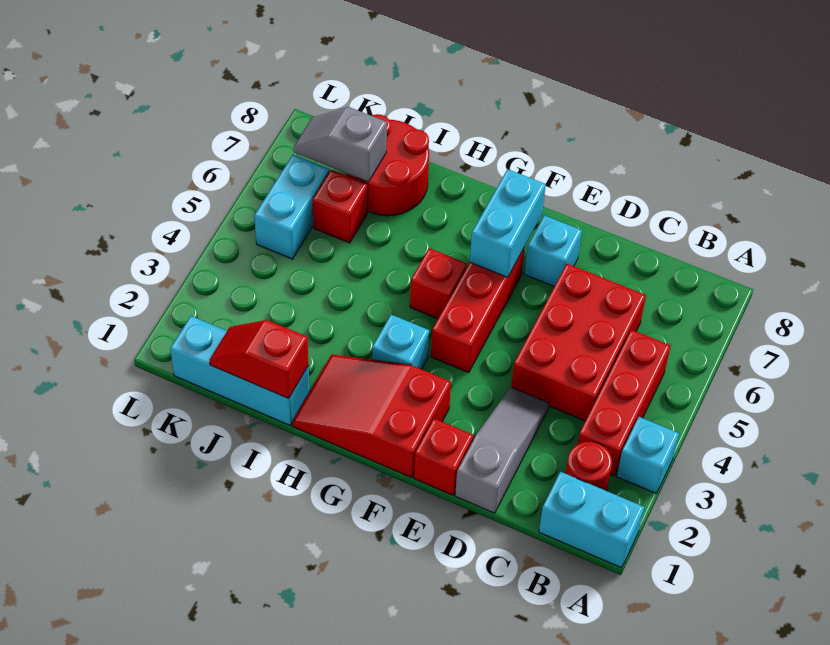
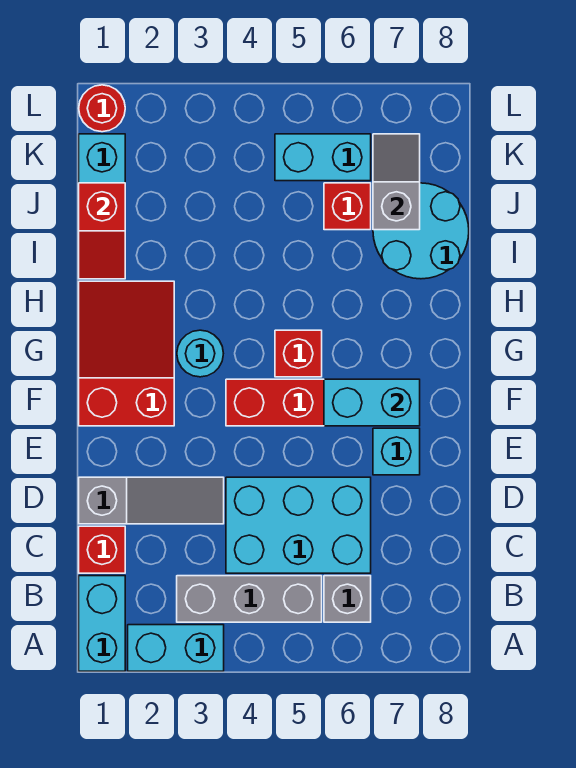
cyan 1x1 brick [617,417,679,494] -> cyan 1x2 brick [128,625,224,671]
red 1x1 round brick [566,442,612,491] -> red 1x1 round brick moved to [79,85,125,132]
red 1x3 brick [578,330,670,476] -> grey 1x3 brick [177,576,322,622]
none -> grey 1x1 brick [324,576,371,622]
red 2x3 brick [511,264,646,421] -> cyan 2x3 brick [226,477,371,573]
red 1x1 brick [414,418,473,495] -> red 1x1 brick moved to [79,526,125,573]
cyan 1x1 brick [372,315,429,369] -> cyan 1x1 round brick [177,330,223,377]
red 1x2 slope [209,320,309,399] -> red 1x2 slope turned to [79,183,125,279]
red 2x2 round brick [346,114,429,216] -> cyan 2x2 round brick [373,183,469,279]

